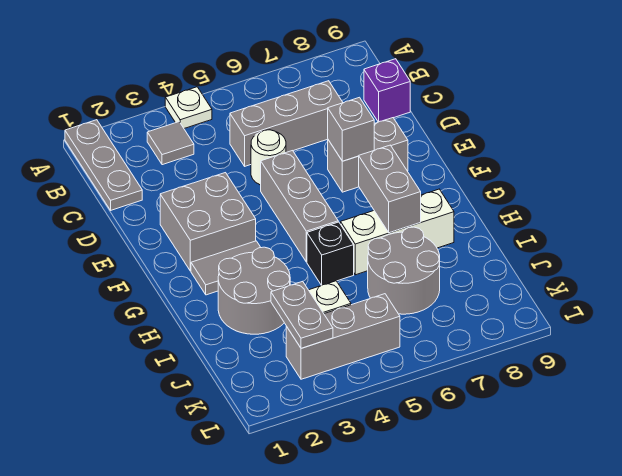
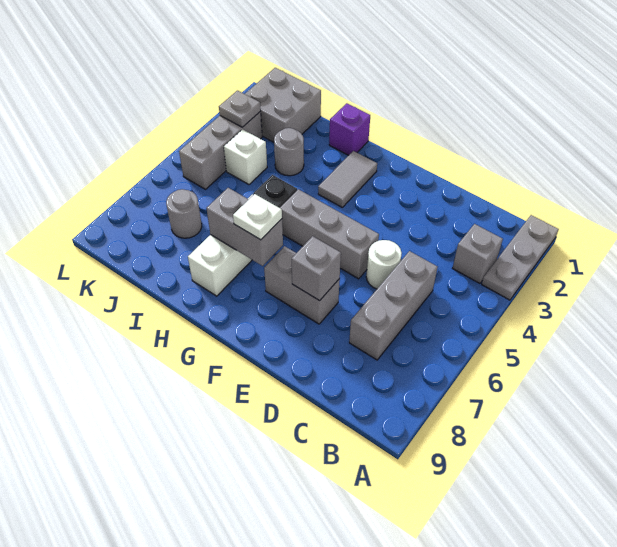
grey 1x3 plate [65,120,142,210] -> grey 1x3 plate turned to [482,215,559,300]
white 1x1 plate [165,87,212,128] -> white 1x1 plate moved to [233,194,282,240]
grey 1x1 tile [147,122,194,165] -> grey 1x1 brick [453,224,503,283]
purple 1x1 brick [364,59,410,122] -> purple 1x1 brick moved to [329,103,370,155]
grey 2x2 brick [160,173,256,271] -> grey 2x2 brick moved to [245,68,321,142]
grey 1x2 brick [328,118,408,192] -> grey 1x2 brick turned to [264,246,340,324]
grey 2x2 round brick [218,247,290,334] -> grey 1x1 round brick [274,128,304,176]
grey 2x2 round brick [368,227,440,314] -> grey 1x1 round brick [166,189,202,238]
grey 1x2 plate [271,281,333,348] -> grey 1x1 plate [219,91,261,127]

